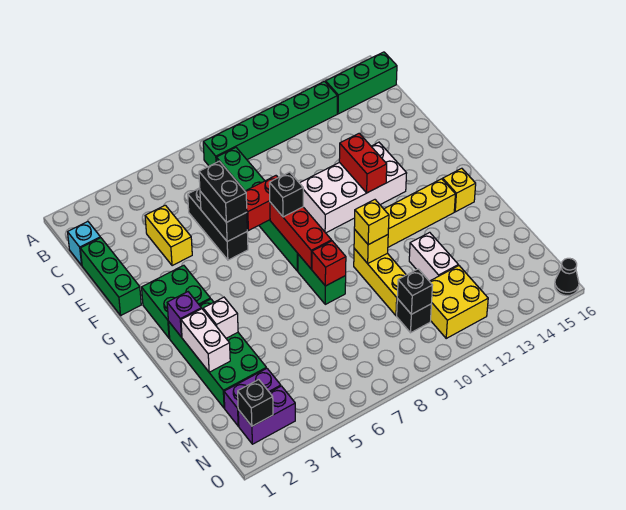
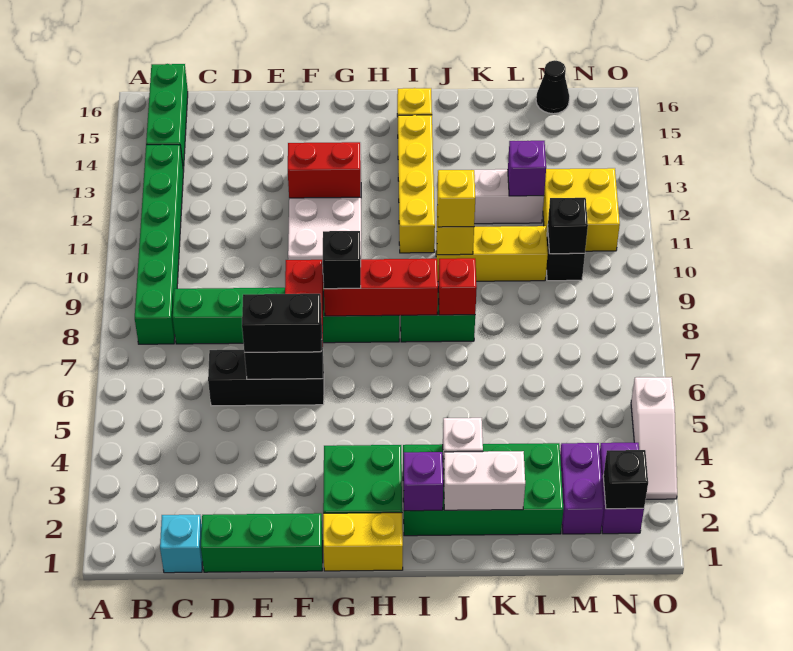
yellow 1x2 brick [145,205,192,266] -> yellow 1x2 brick moved to [323,513,403,571]
none -> purple 1x1 brick [508,141,546,196]
none -> white 1x3 slope [631,377,677,499]
black 1x1 cone [555,258,579,295] -> black 1x1 cone moved to [536,60,569,114]

